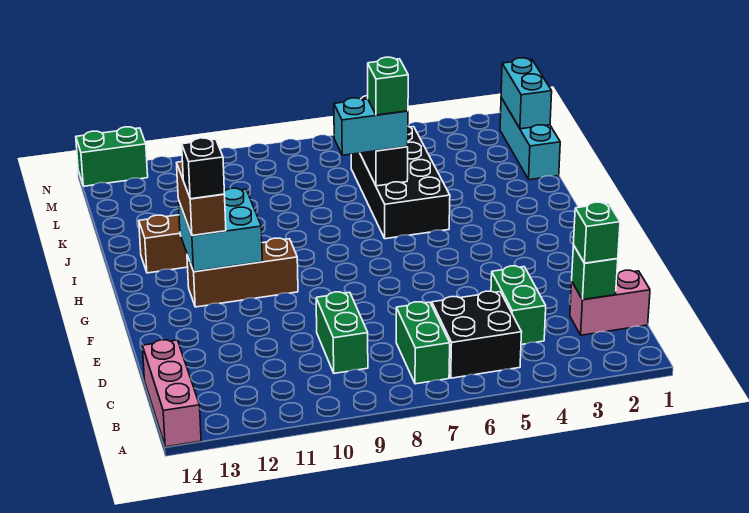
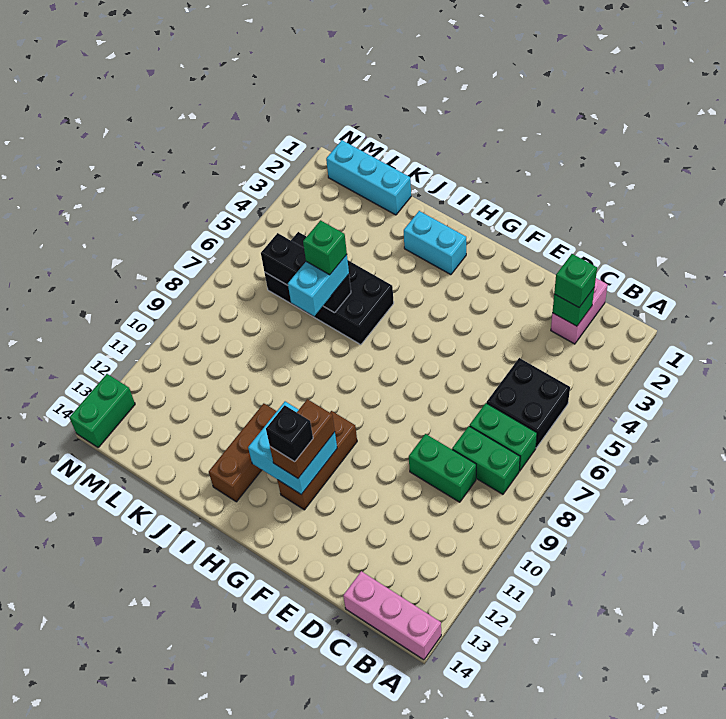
green 1x2 brick [491,266,546,345] -> green 1x2 brick moved to [452,426,520,494]
brown 1x2 brick [177,162,226,236] -> brown 1x2 brick turned to [270,399,335,478]
cyan 1x2 brick [501,58,552,129] -> cyan 1x2 brick moved to [404,211,466,275]

